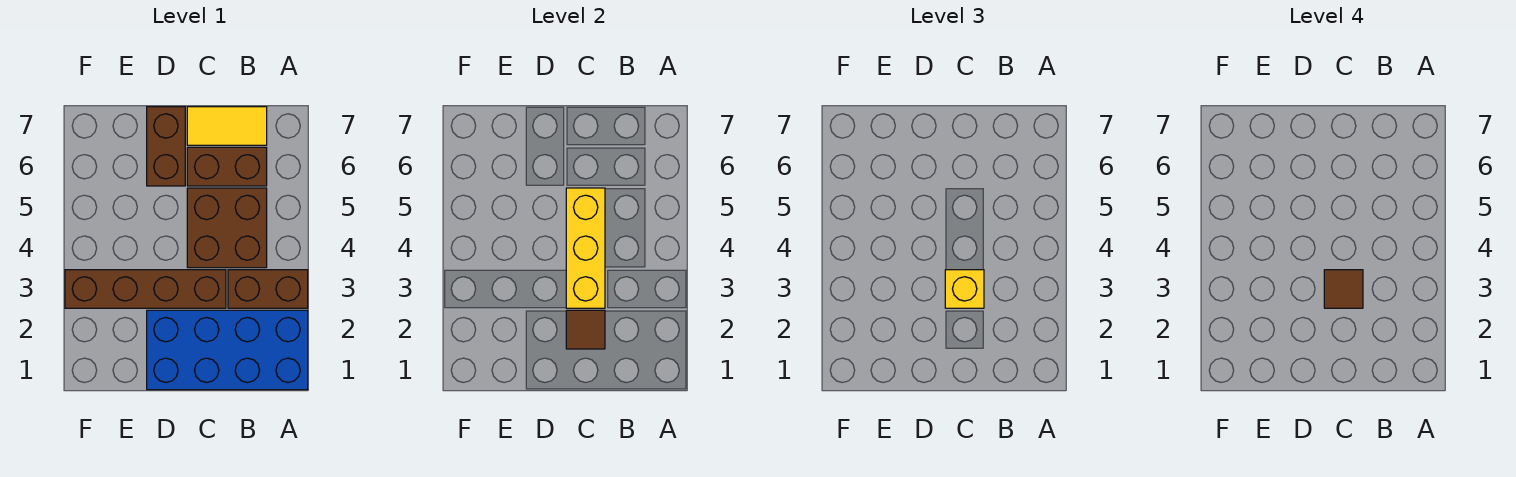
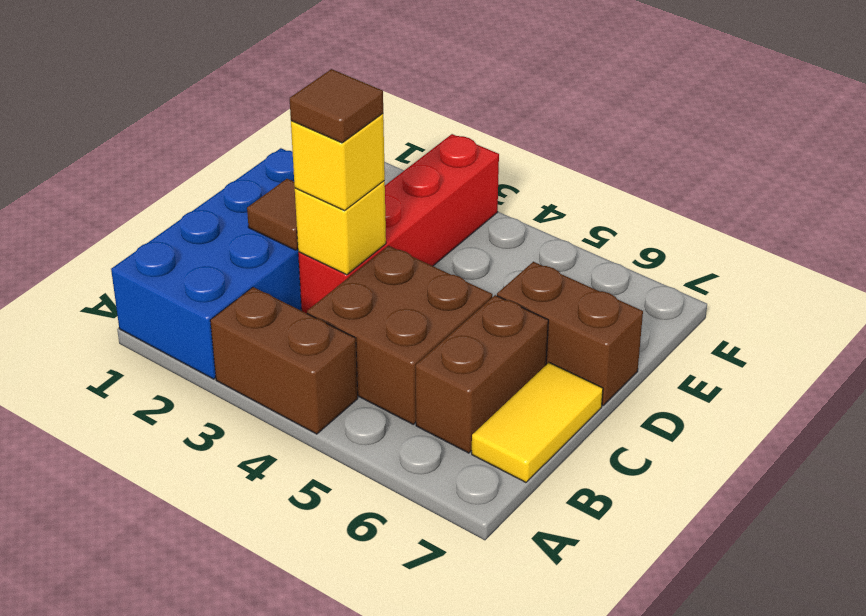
brown 1x2 brick [228,270,308,308] -> brown 1x2 brick turned to [210,287,358,434]
brown 1x4 brick [65,270,226,308] -> red 1x4 brick [298,134,499,313]
yellow 1x3 brick [566,188,605,308] -> yellow 1x1 brick [295,181,386,275]

